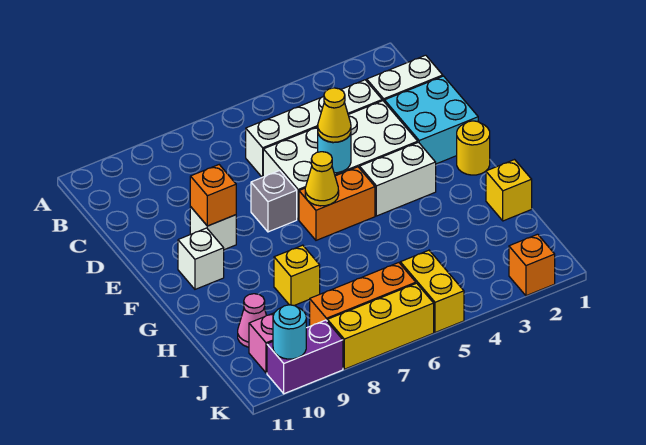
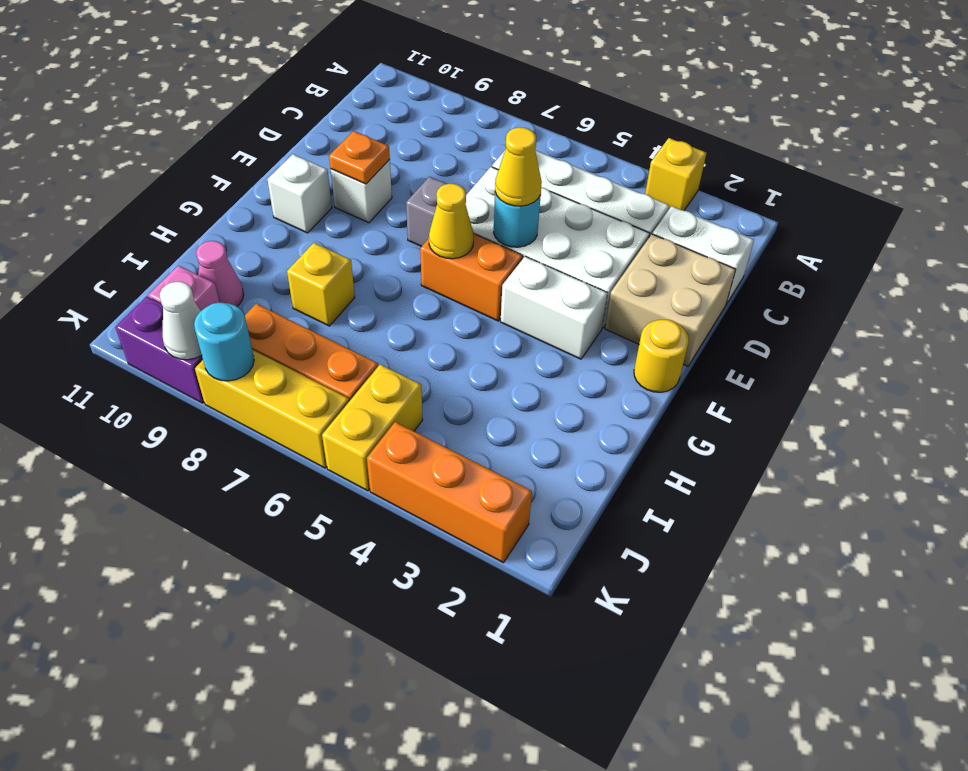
cyan 2x2 brick [385,76,478,164] -> tan 2x2 brick [605,234,736,366]
orange 1x1 brick [190,165,236,226] -> orange 1x1 plate [329,131,390,184]
yellow 1x1 brick [486,160,532,221] -> yellow 1x1 brick moved to [645,138,706,211]
orange 1x1 brick [509,234,555,296] -> orange 1x3 brick [367,422,532,563]
none -> white 1x1 cone [160,282,202,360]
cyan 1x1 round brick [273,305,306,359] -> cyan 1x1 round brick moved to [194,303,254,381]

